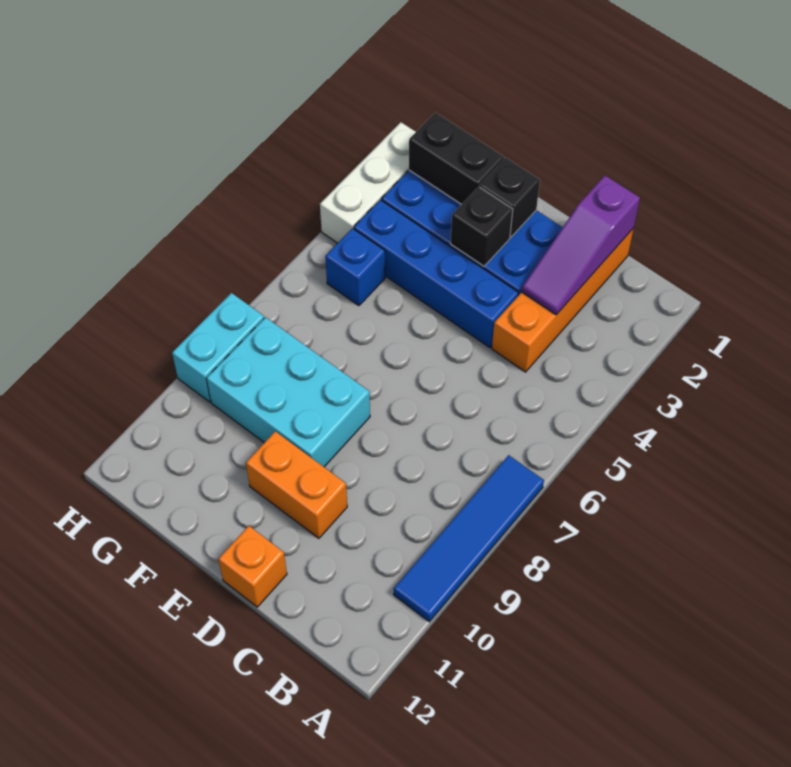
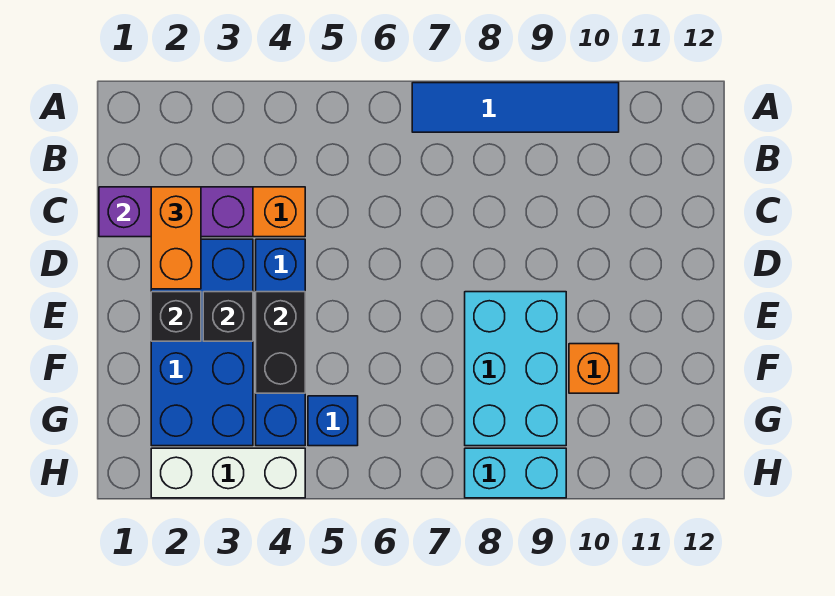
purple 1x3 slope [522,176,640,315] -> purple 1x3 brick [99,187,253,237]
orange 1x2 brick [246,431,347,538] -> orange 1x2 brick moved to [151,187,201,289]
orange 1x1 brick [218,526,287,607] -> orange 1x1 brick moved to [569,344,619,393]
black 1x2 brick [409,113,504,204] -> black 1x2 brick moved to [256,292,305,393]

